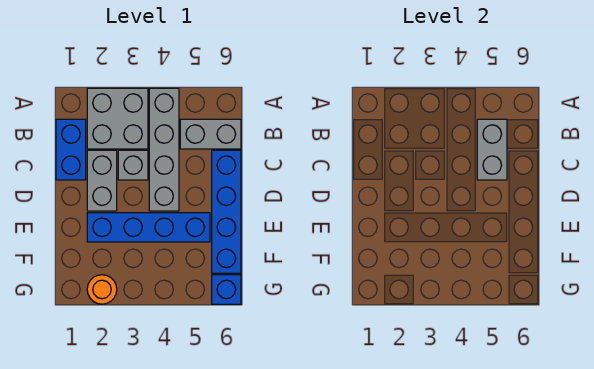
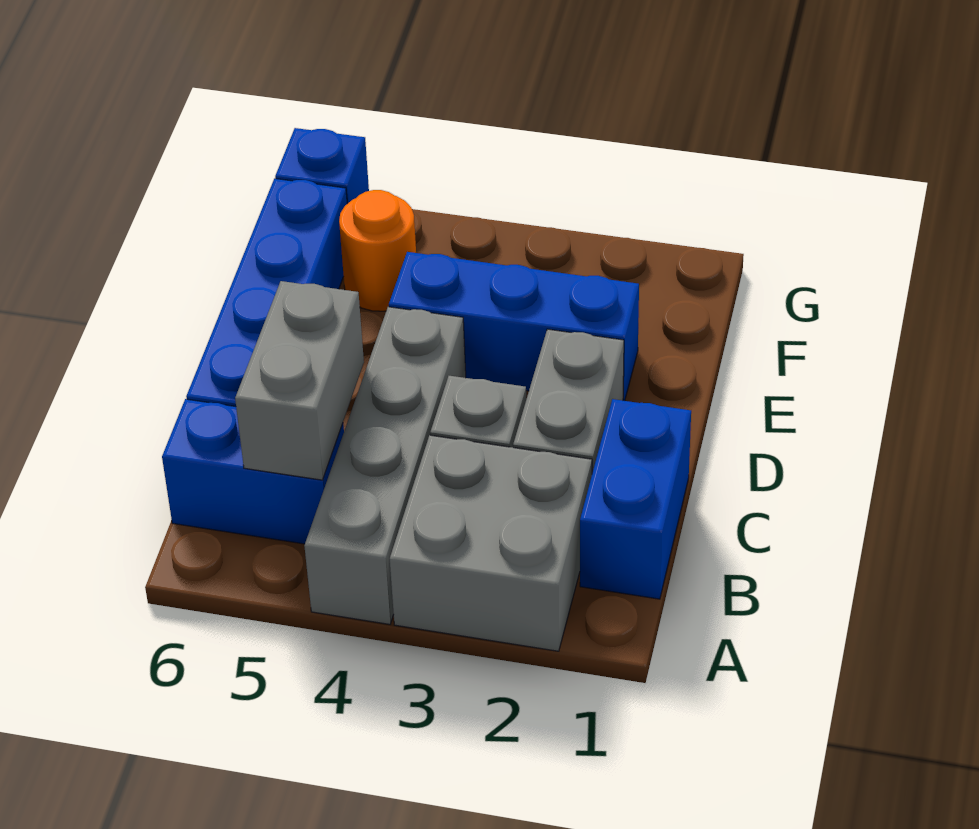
grey 1x2 brick [180,119,241,149] -> blue 1x2 brick [162,399,344,544]
blue 1x4 brick [87,213,210,242] -> blue 1x3 brick [389,252,639,401]
orange 1x1 round brick [87,275,117,304] -> orange 1x1 round brick moved to [339,190,416,311]

